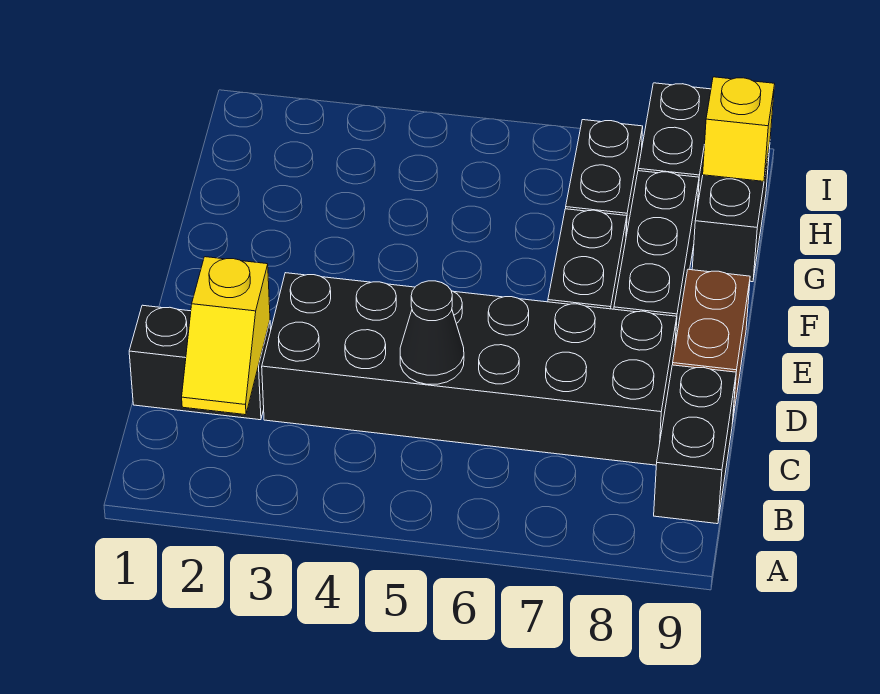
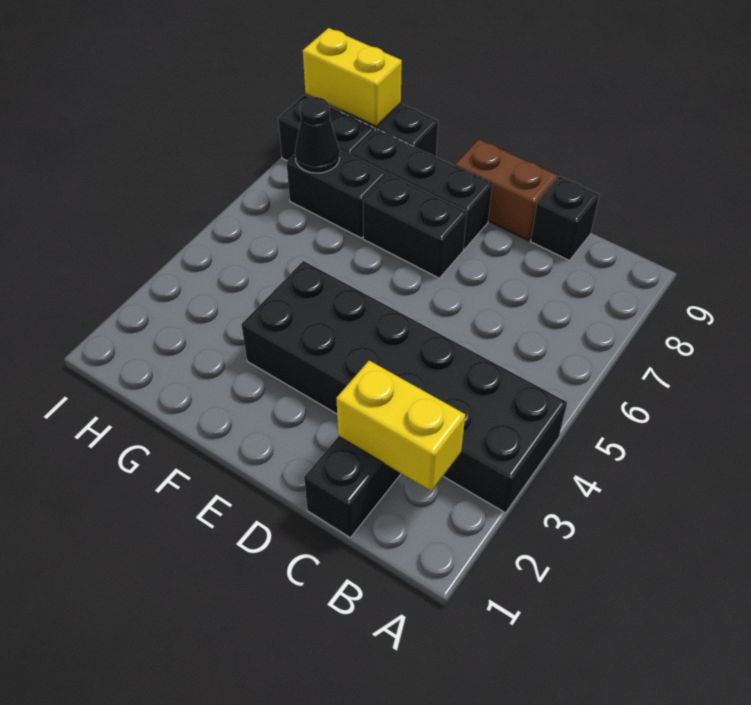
yellow 1x2 slope [182,257,270,415] -> yellow 1x2 brick [336,360,465,491]
black 1x2 brick [654,365,736,524] -> black 1x1 brick [531,176,599,260]
black 2x6 brick [262,273,677,465] -> black 2x6 brick turned to [241,261,567,513]
black 1x1 cone [400,281,464,384] -> black 1x1 cone moved to [295,97,340,173]
yellow 1x1 brick [703,77,775,181] -> yellow 1x2 brick [303,28,402,126]

